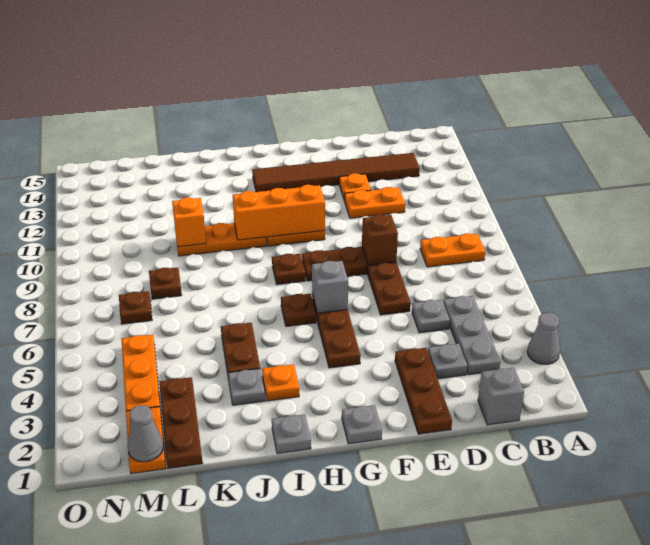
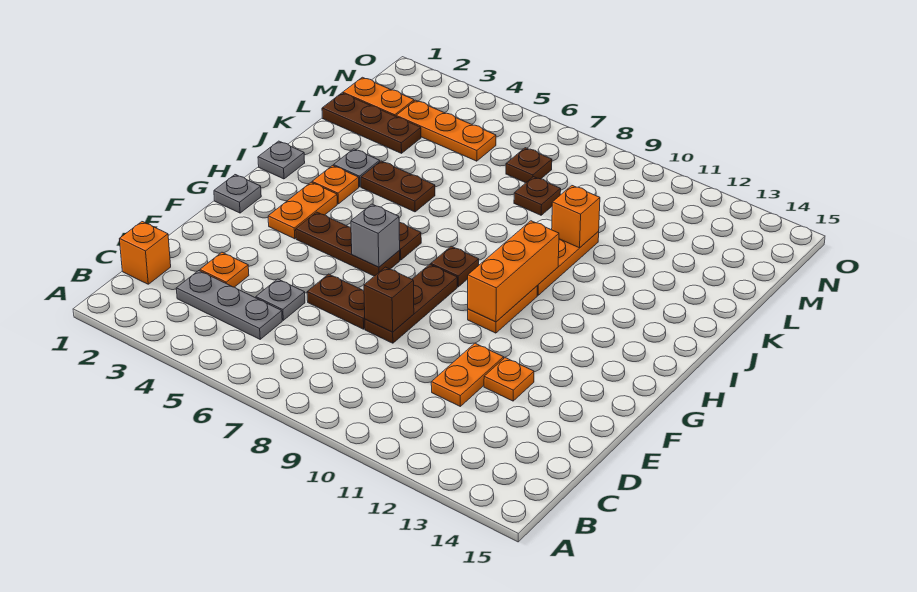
grey 1x1 cone [527,313,560,364] -> none
orange 1x2 plate [420,233,485,267] -> orange 1x2 plate moved to [268,182,337,239]
grey 1x1 brick [478,367,524,425] -> orange 1x1 brick [120,222,171,284]
brown 1x6 tile [252,153,420,192] -> none
grey 1x1 plate [428,343,467,379] -> orange 1x1 plate [200,252,249,287]
brown 1x3 plate [395,348,452,434] -> none
grey 1x1 cone [127,405,163,462] -> none

